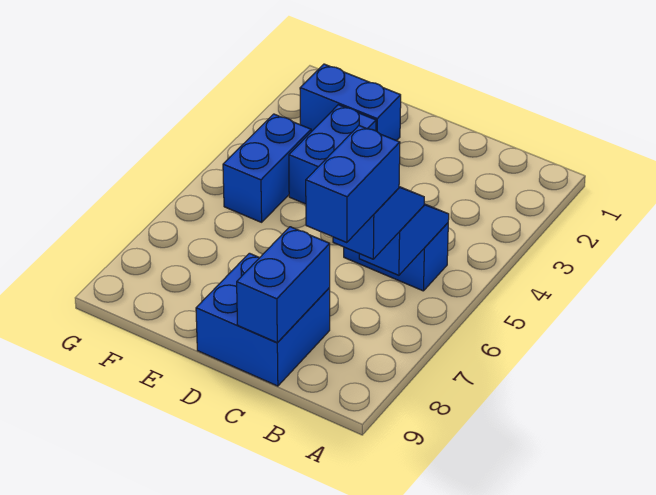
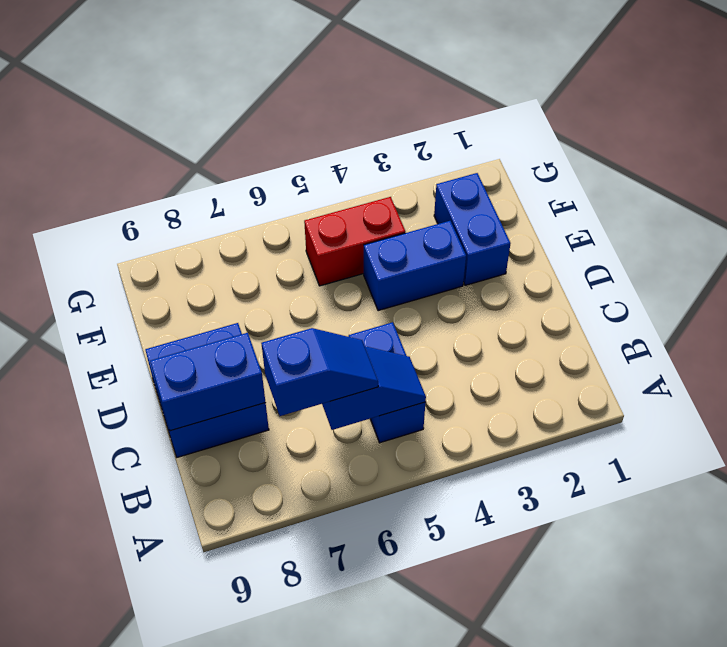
blue 1x2 brick [306,126,400,243] -> none
blue 1x2 brick [223,114,311,222] -> red 1x2 brick [304,197,406,286]

